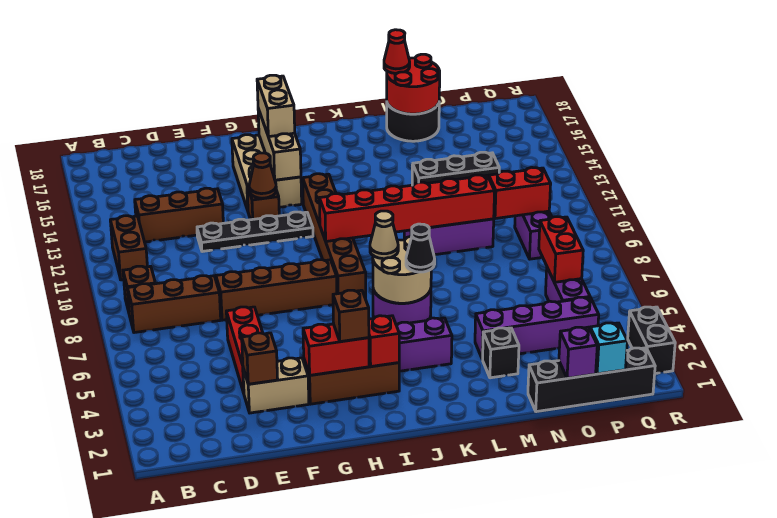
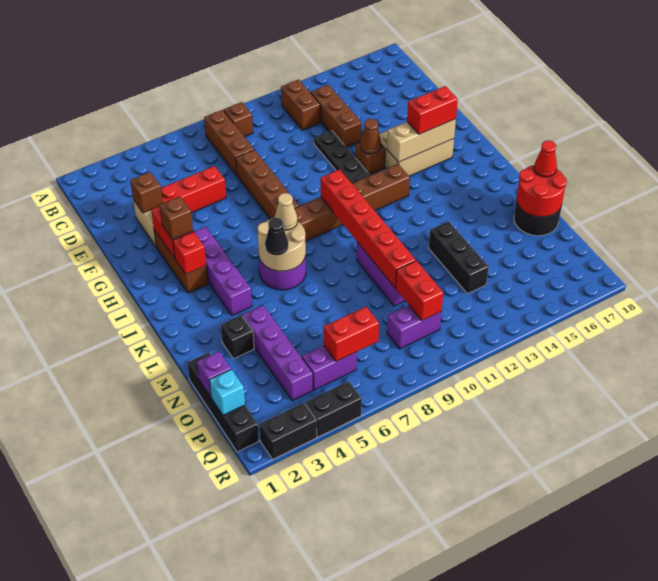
brown 1x2 brick [110,216,147,280] -> brown 1x2 brick turned to [281,79,320,130]
tan 1x2 brick [257,75,295,137] -> red 1x2 brick [407,86,458,134]
none -> black 1x2 brick [305,381,362,437]

